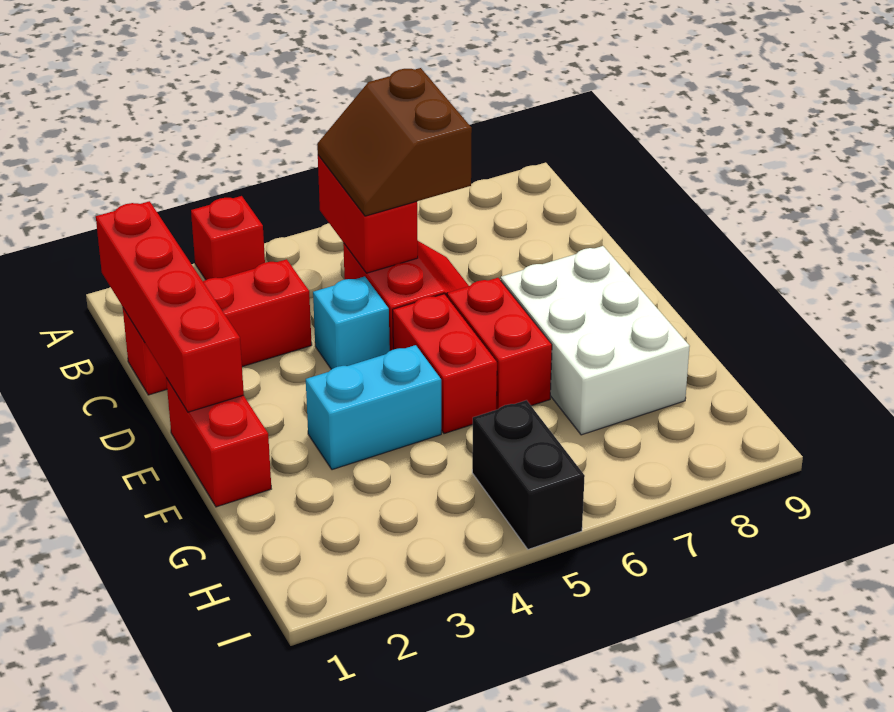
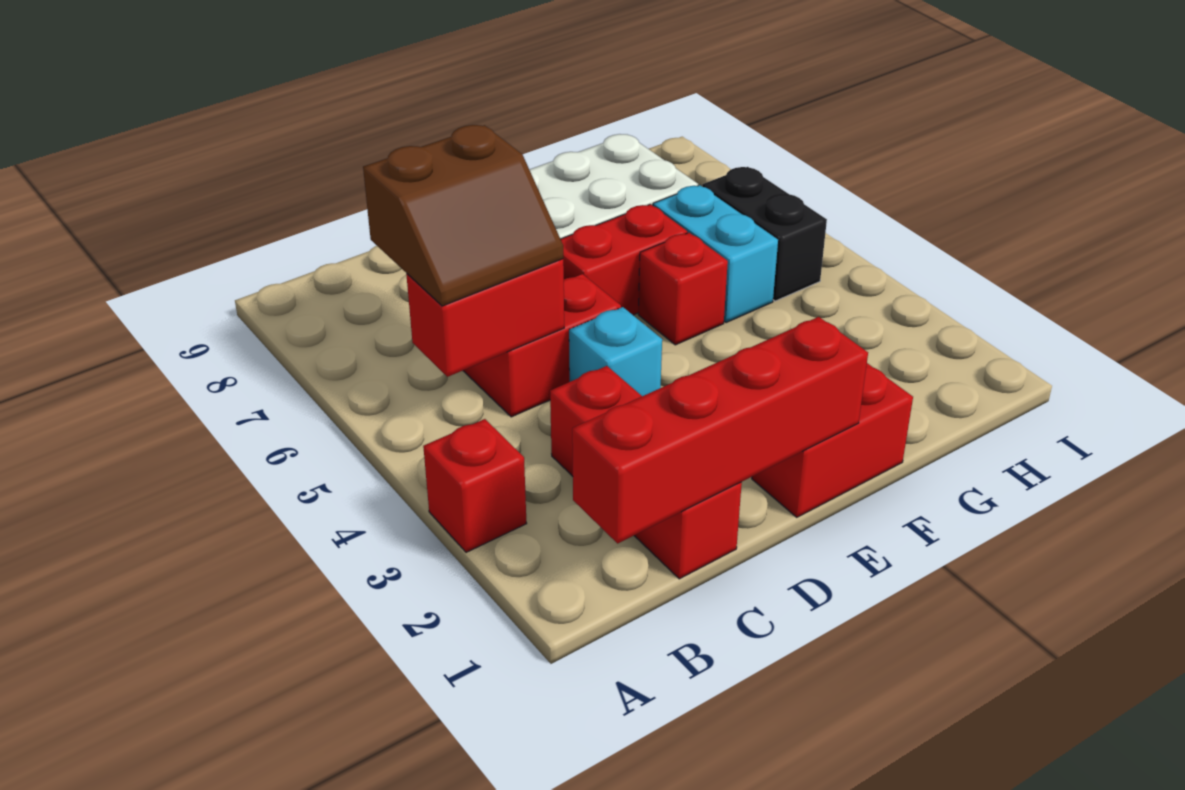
red 1x2 brick [393,294,497,434] -> red 1x1 brick [638,233,728,345]
cyan 1x2 brick [306,345,441,470] -> cyan 1x2 brick moved to [653,185,778,323]
black 1x2 brick [472,400,585,549] -> black 1x2 brick turned to [702,167,827,301]

